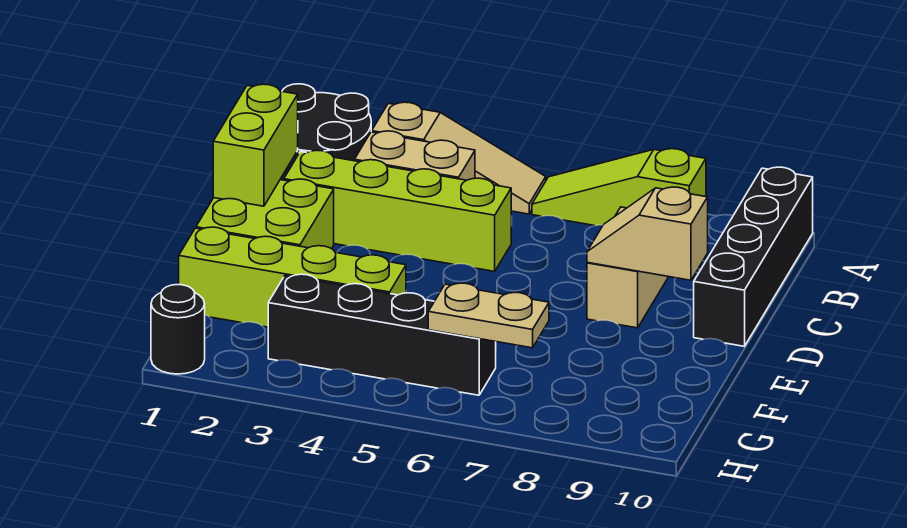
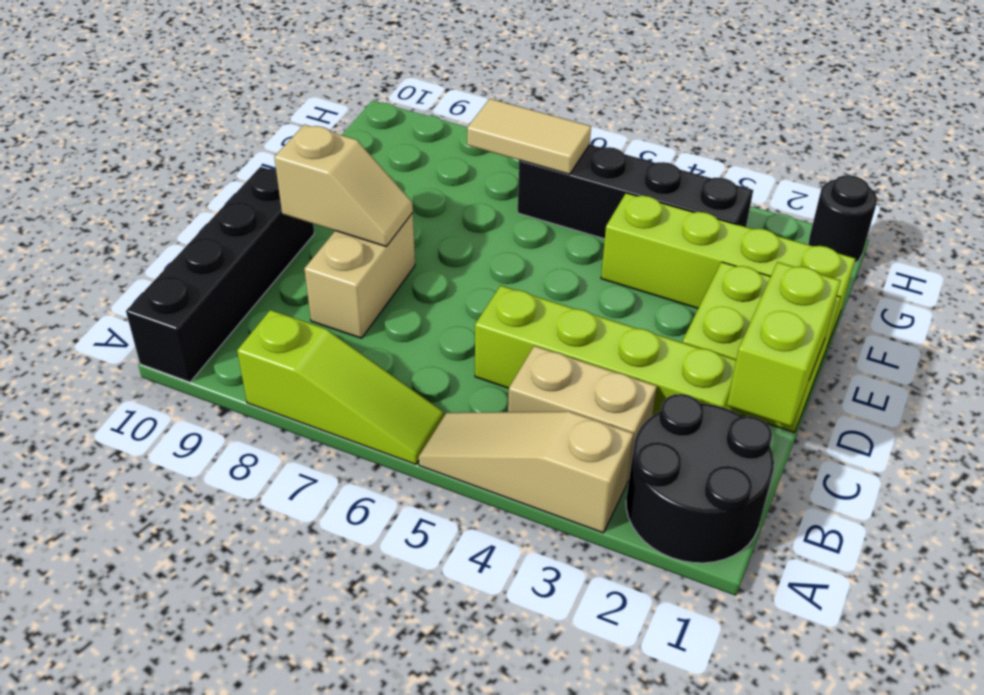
tan 1x2 plate [428,283,549,348] -> tan 1x2 tile [467,99,591,174]

